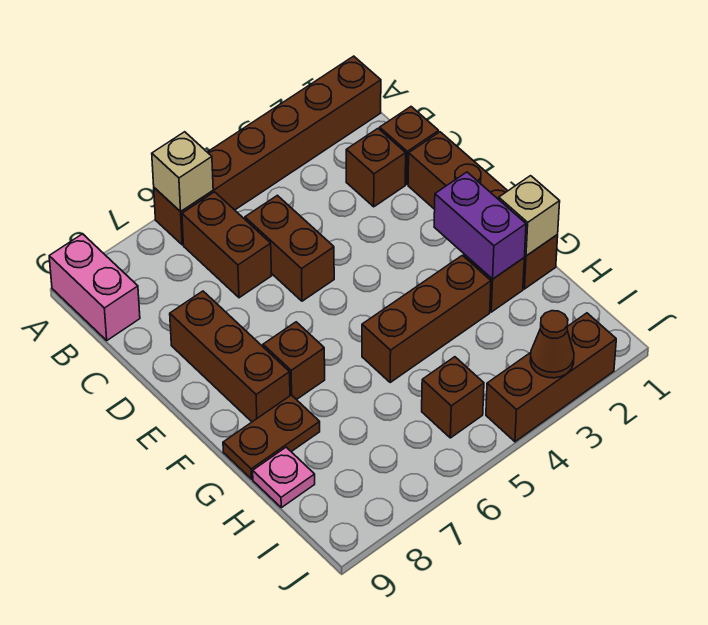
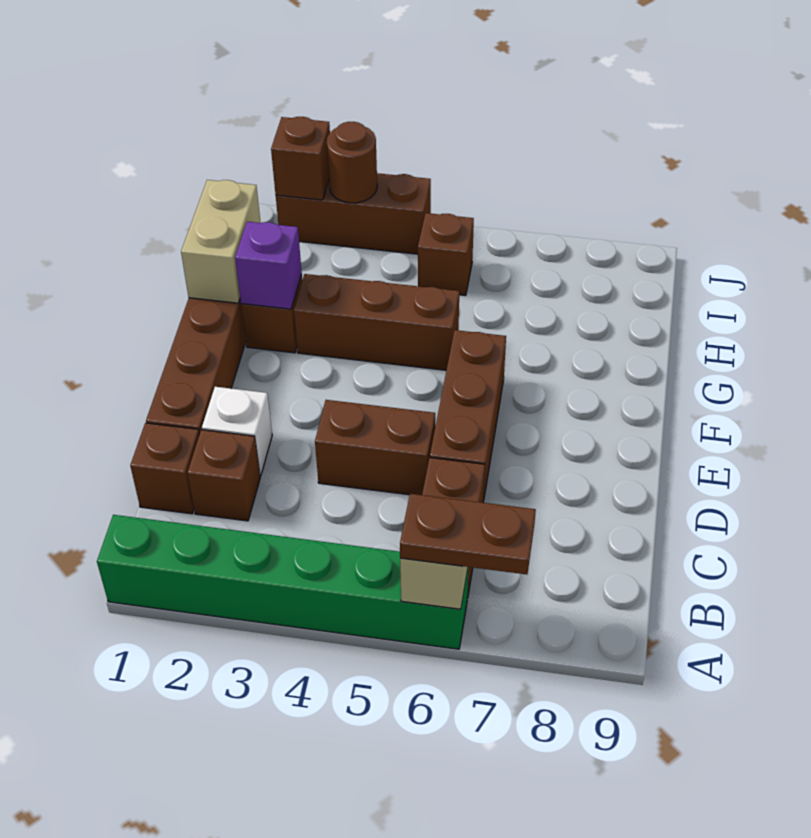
brown 1x6 brick [154,56,381,245] -> green 1x6 brick [97,515,469,649]
pink 1x2 brick [49,234,140,340] -> none
brown 1x2 brick [245,195,334,301] -> brown 1x2 brick turned to [315,400,435,495]
none -> white 1x1 brick [202,387,272,476]
brown 1x3 brick [170,291,290,422] -> brown 1x3 brick moved to [430,330,506,502]
purple 1x2 brick [434,172,526,279] -> purple 1x1 brick [235,222,302,309]
brown 1x1 brick [263,322,325,400] -> brown 1x1 brick moved to [271,117,330,200]
tan 1x1 brick [499,176,560,256] -> tan 1x2 brick [181,180,261,303]
brown 1x2 plate [223,395,320,479] -> brown 1x2 plate moved to [400,494,536,574]
pink 1x1 plate [253,447,315,508] -> none
brown 1x1 cone [530,311,574,378] -> brown 1x1 round brick [327,122,377,203]

